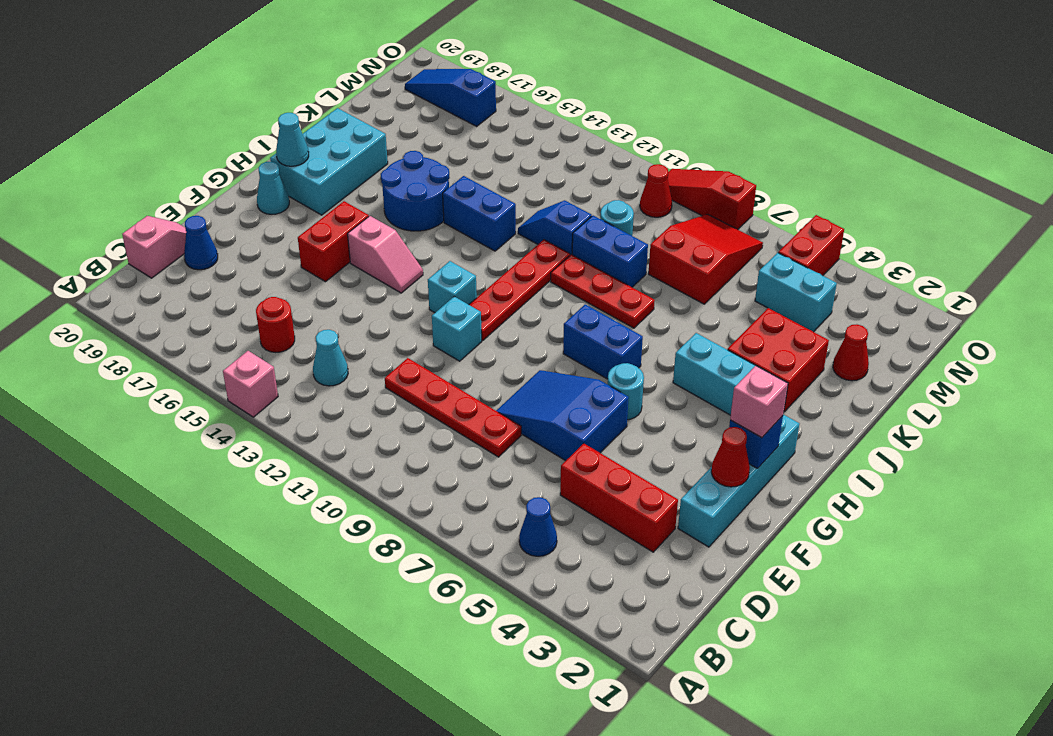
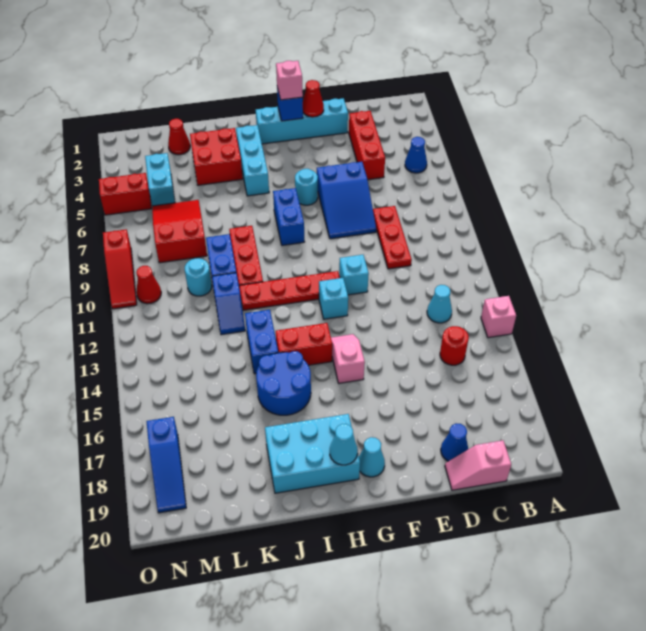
red 1x4 plate [385,358,521,457] -> red 1x3 plate [373,206,412,269]
red 1x2 brick [298,201,369,282] -> red 1x2 brick moved to [276,323,332,365]
red 2x3 slope [648,214,763,304] -> red 2x3 slope turned to [152,200,207,263]

